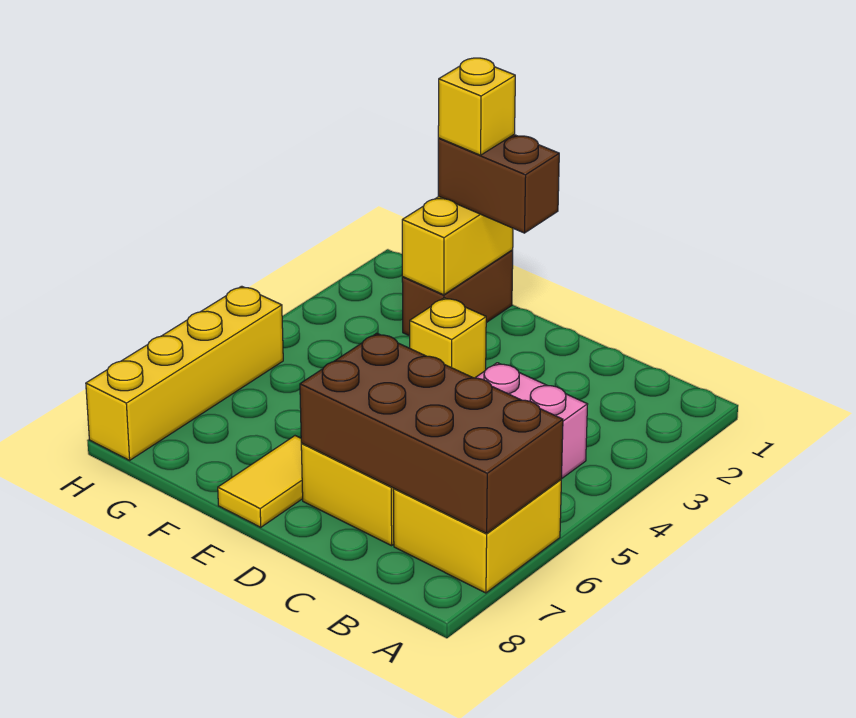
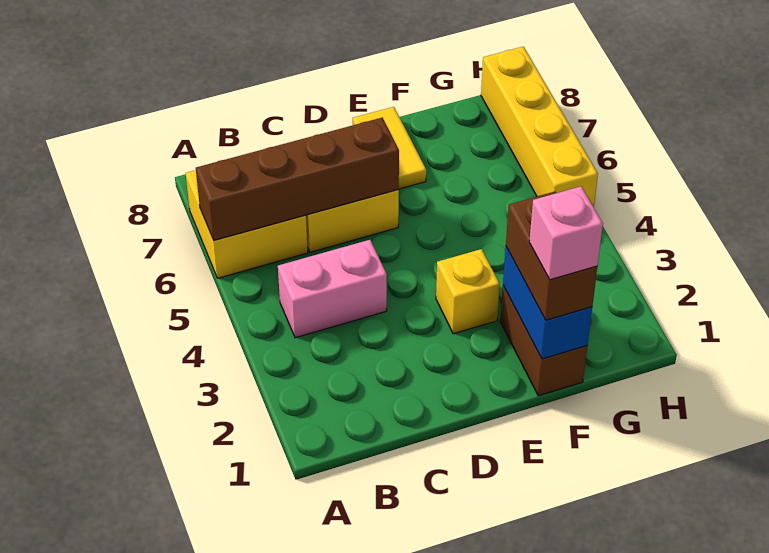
brown 2x4 brick [300,333,563,533] -> brown 1x4 brick [196,118,399,240]
brown 1x2 brick [438,135,559,233] -> brown 1x2 brick turned to [506,192,597,320]
yellow 1x2 brick [402,196,513,295] -> blue 1x2 brick [503,247,592,359]
yellow 1x1 brick [438,58,515,155] -> pink 1x1 brick [529,186,603,280]

